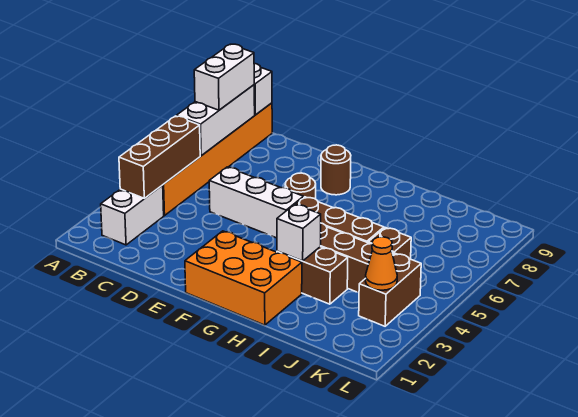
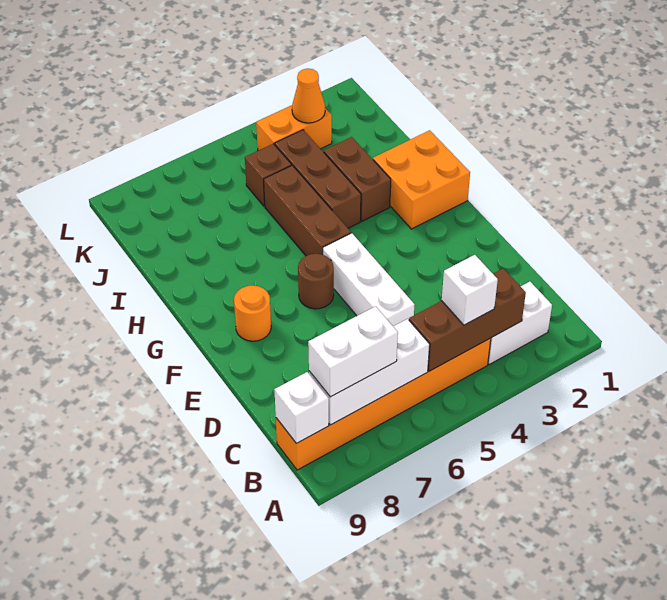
orange 2x3 brick [185,231,302,325] -> orange 2x2 brick [373,130,470,229]
brown 1x1 round brick [321,145,351,195] -> orange 1x1 round brick [234,285,271,341]
white 1x1 brick [277,204,321,261] -> white 1x1 brick moved to [442,255,498,325]
brown 1x2 brick [359,253,421,326] -> orange 1x2 brick [256,105,332,151]

